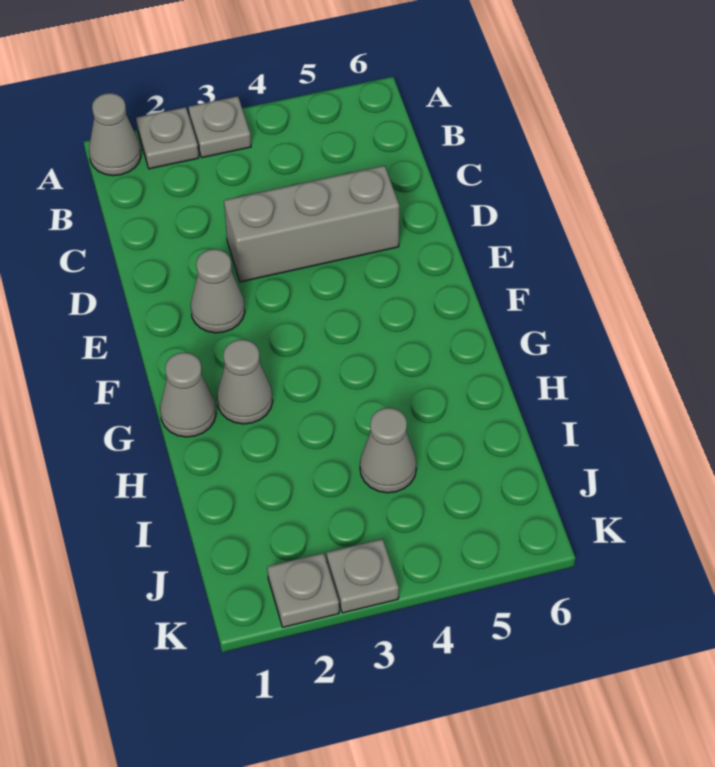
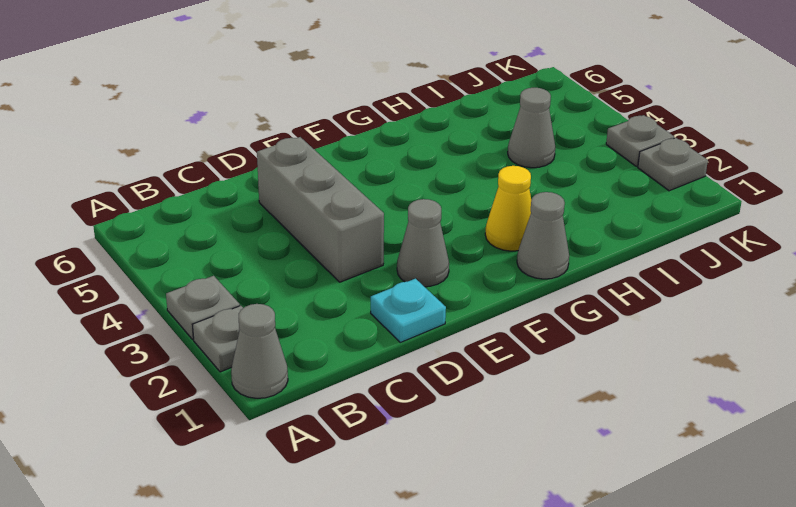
none -> cyan 1x1 plate [371,279,446,342]
grey 1x1 cone [217,339,273,424] -> yellow 1x1 cone [485,166,531,251]

